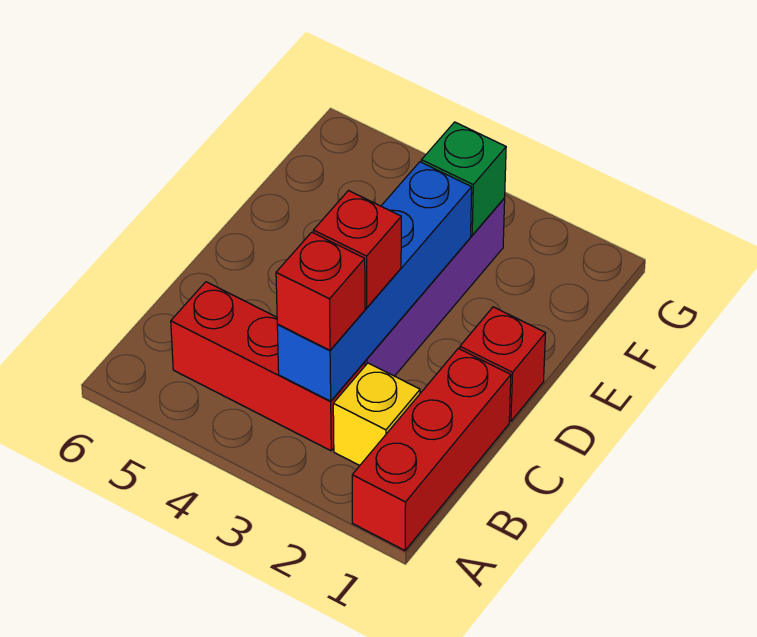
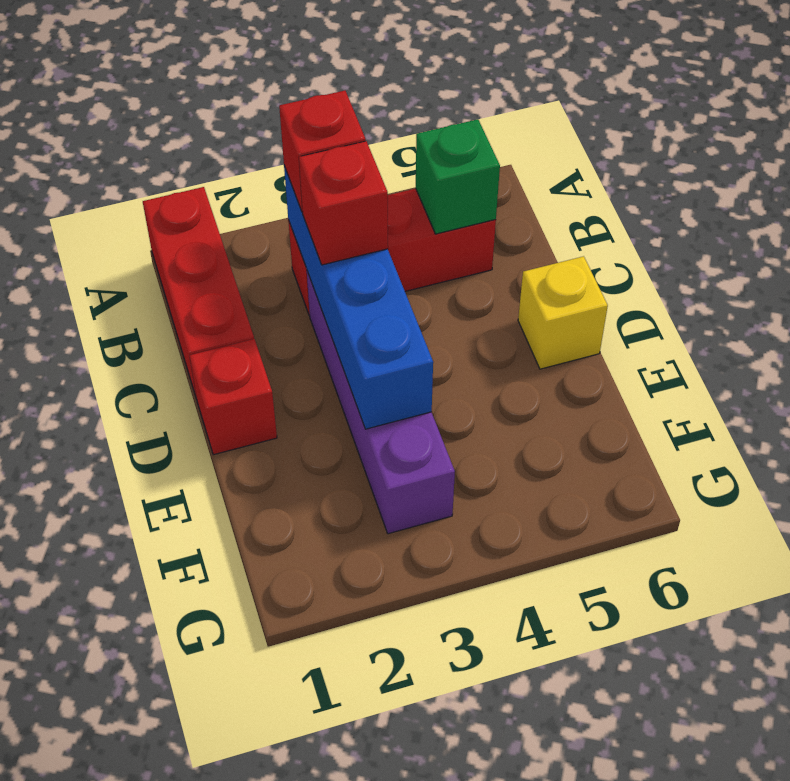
yellow 1x1 brick [333,363,420,465] -> yellow 1x1 brick moved to [518,256,608,369]
green 1x1 brick [421,122,506,235] -> green 1x1 brick moved to [416,119,500,234]

